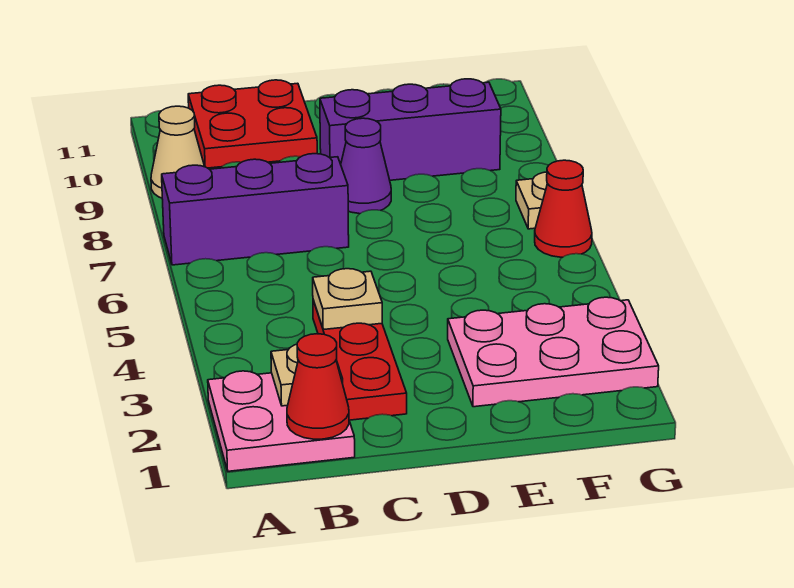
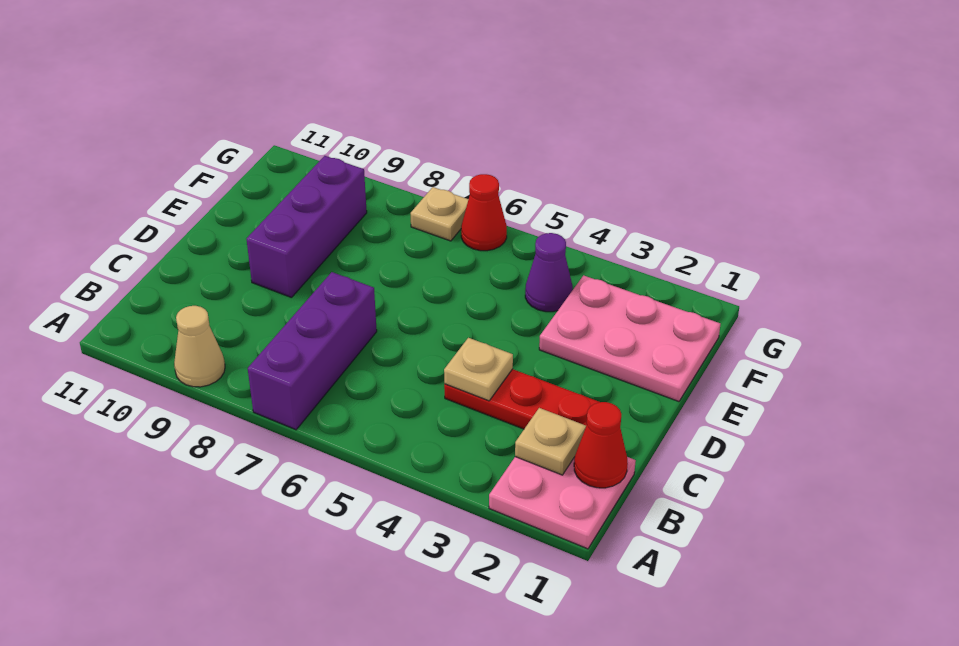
red 2x2 plate [188,80,317,168] -> none
purple 1x1 cone [341,118,391,214] -> purple 1x1 cone moved to [525,233,573,312]
pink 2x3 plate [448,297,659,407] -> pink 2x3 plate turned to [539,275,720,401]

